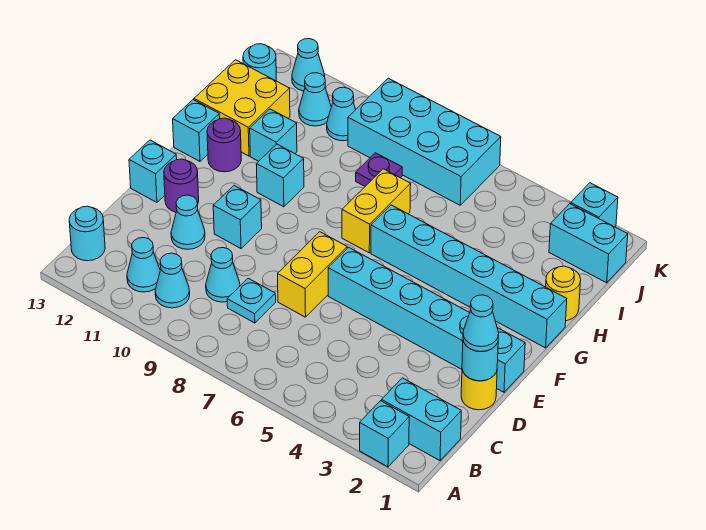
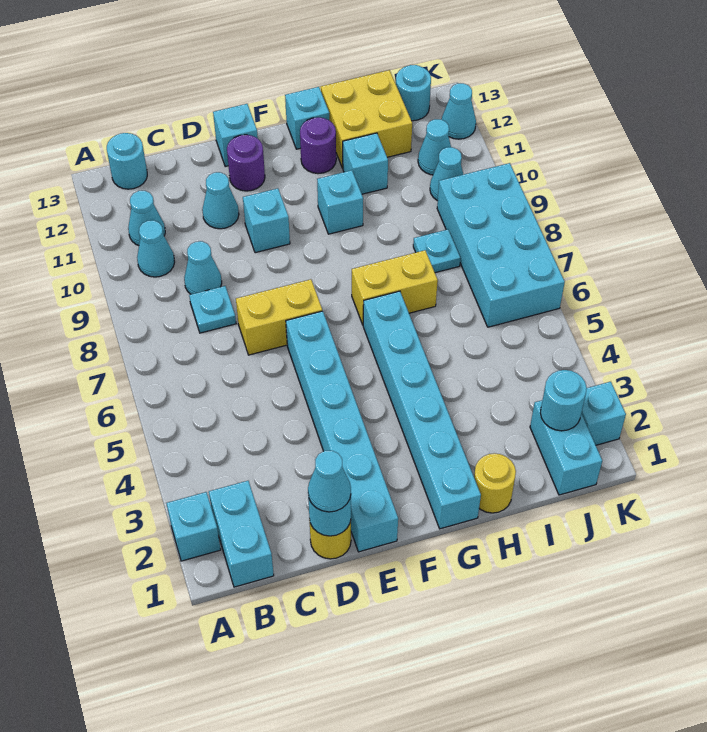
purple 1x1 plate [356,153,402,186] -> cyan 1x1 plate [413,229,460,273]
none -> cyan 1x1 round brick [540,370,587,431]

